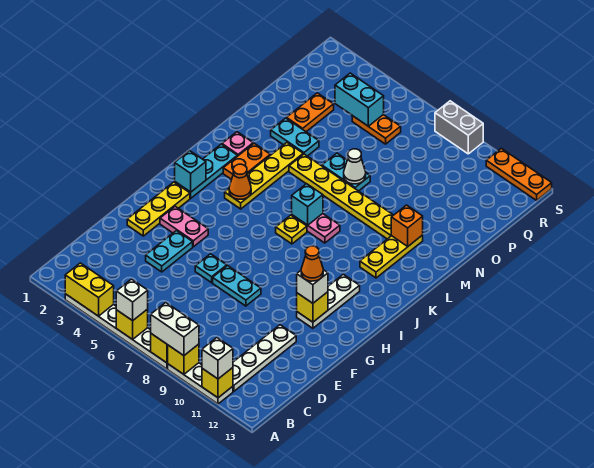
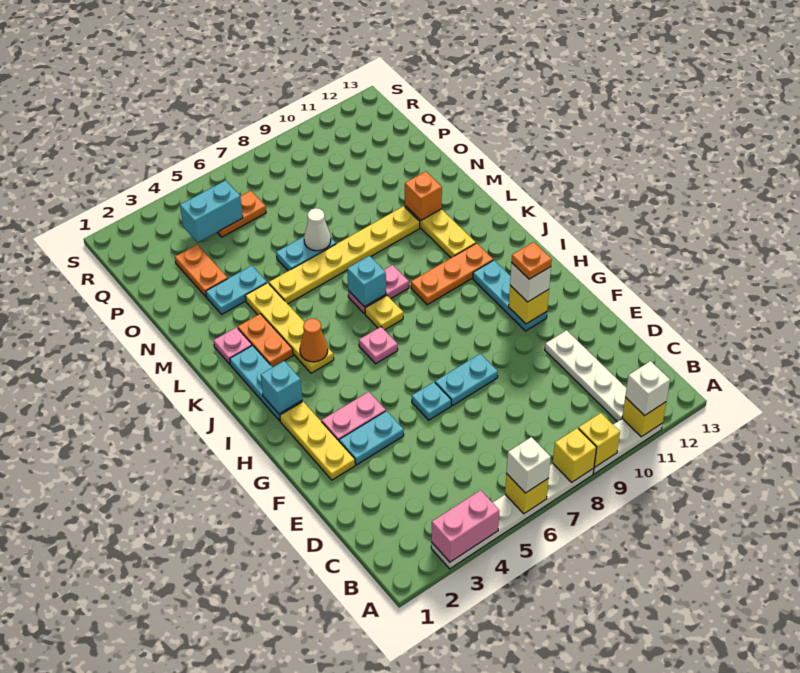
yellow 1x2 brick [65,263,114,316] -> pink 1x2 brick [431,490,499,562]
white 1x2 brick [151,302,199,356] -> none
cyan 1x2 plate [146,231,193,272] -> cyan 1x2 plate turned to [339,411,404,465]
white 1x3 plate [297,274,360,328] -> cyan 1x3 plate [473,260,547,331]
orange 1x1 cone [301,246,323,281] -> orange 1x1 plate [511,242,552,279]
none -> pink 1x1 plate [359,327,398,364]
grey 1x2 brick [435,101,483,154] -> none
orange 1x3 plate [486,148,552,200] -> orange 1x3 plate moved to [411,243,493,305]

